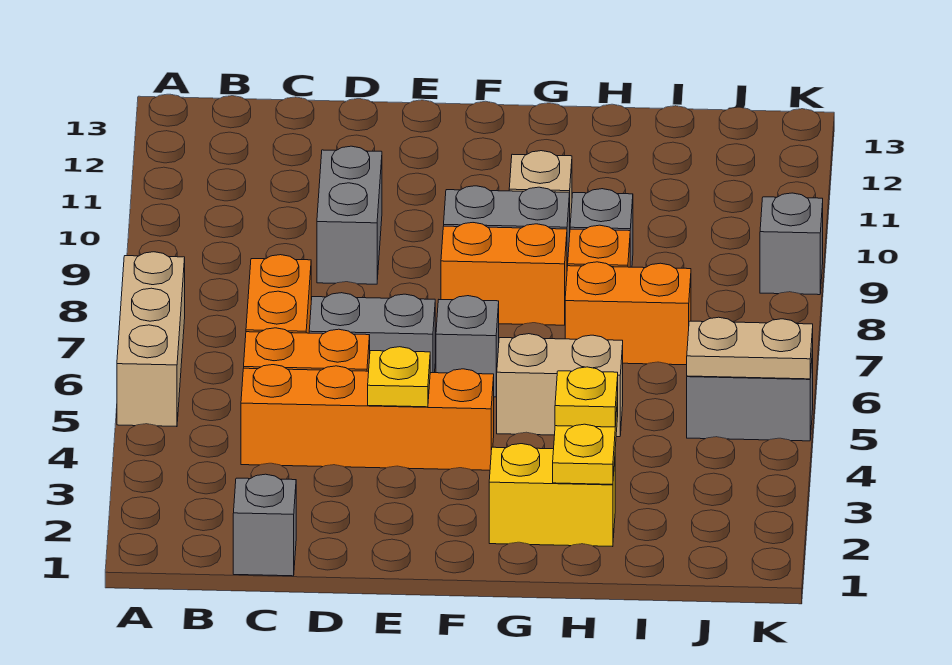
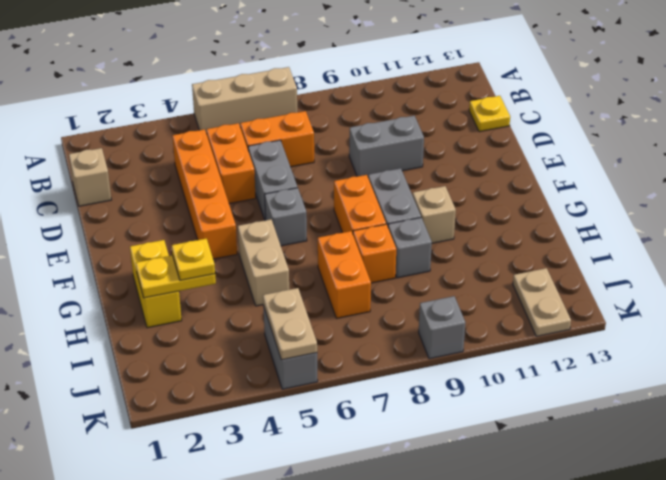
grey 1x1 brick [233,474,296,576] -> tan 1x1 brick [69,148,111,206]
yellow 1x1 plate [368,347,430,407] -> yellow 1x1 plate moved to [469,96,510,132]
none -> tan 1x2 plate [513,268,571,336]

